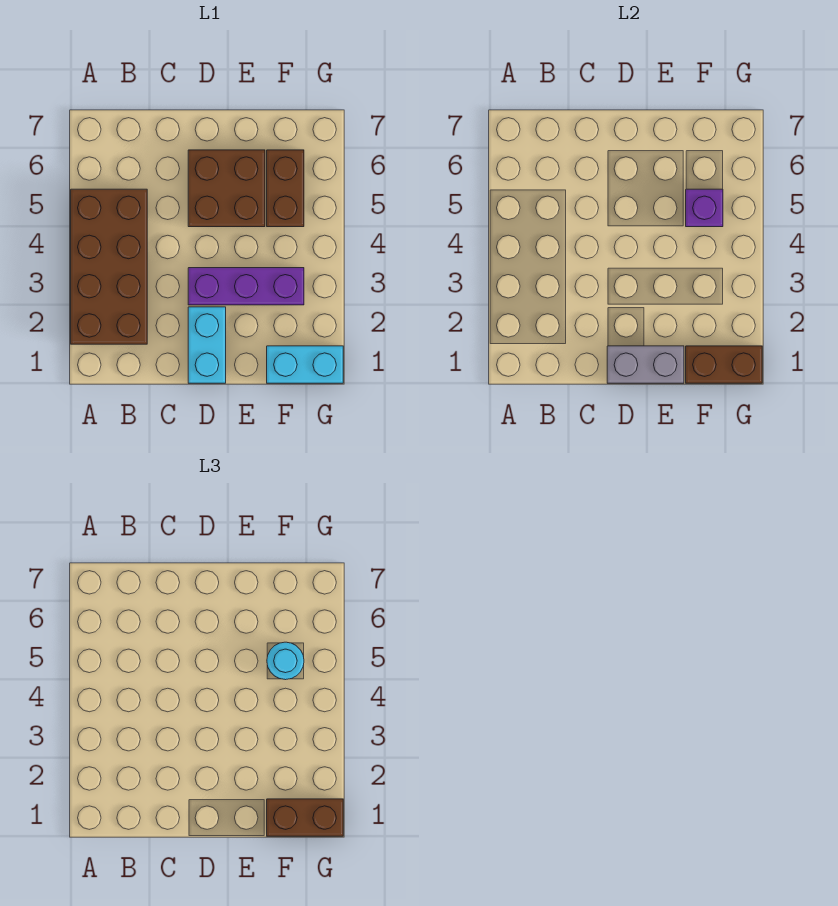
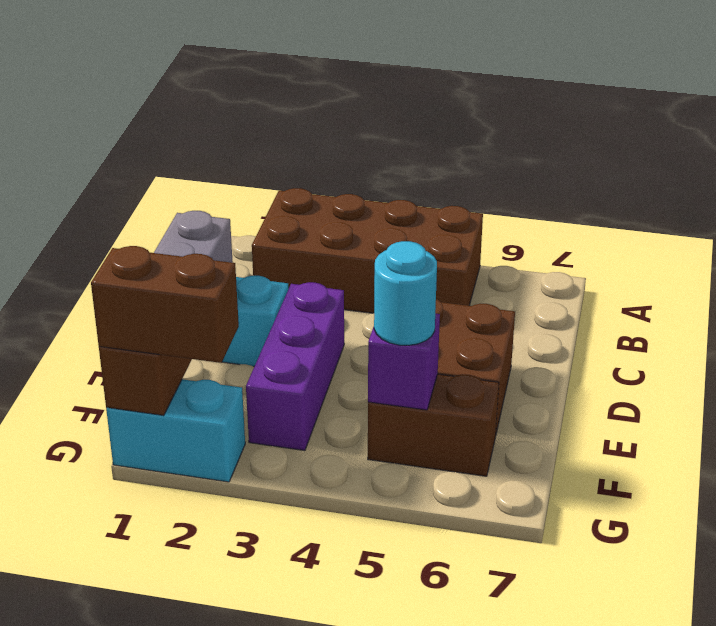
cyan 1x2 brick [267,346,343,383] -> cyan 1x2 brick turned to [106,379,245,482]
brown 1x2 brick [267,799,343,836] -> brown 1x2 brick turned to [91,246,239,363]

